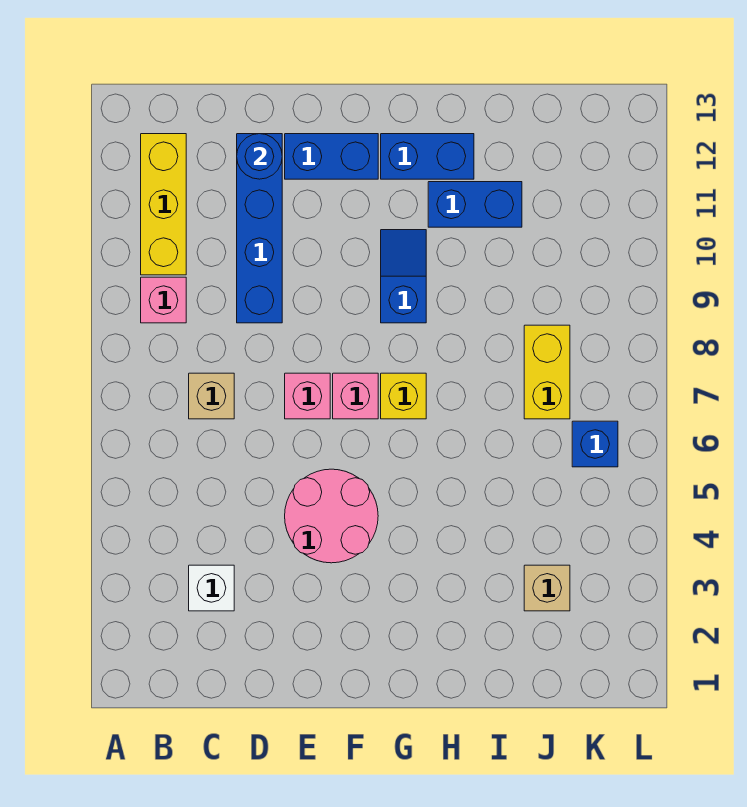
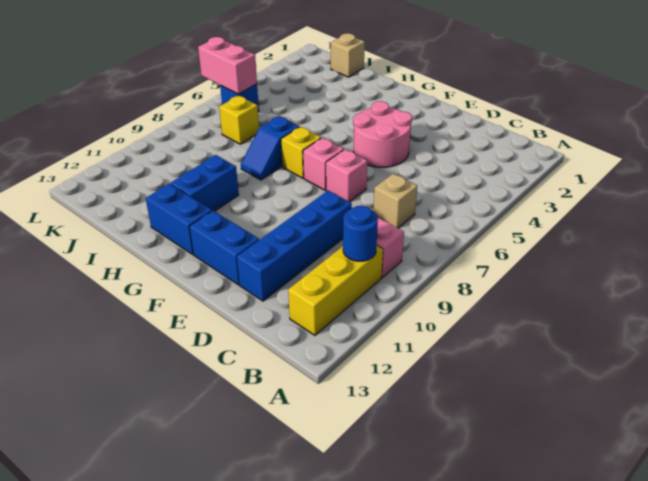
white 1x1 brick [189,565,234,611] -> none
blue 1x1 round brick [237,134,282,179] -> blue 1x1 round brick moved to [343,206,378,261]
blue 1x2 slope [381,230,426,323] -> blue 1x2 slope moved to [241,116,299,180]
blue 1x2 brick [428,182,522,227] -> blue 1x2 brick turned to [170,155,239,211]
tan 1x1 brick [524,565,570,611] -> tan 1x1 brick moved to [331,33,365,77]
yellow 1x2 brick [524,325,570,419] -> yellow 1x1 brick [219,96,259,144]
none -> pink 1x2 brick [198,37,257,94]

